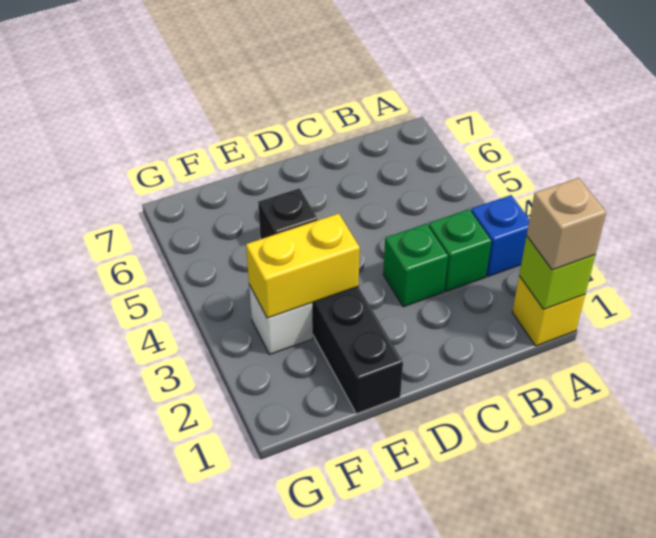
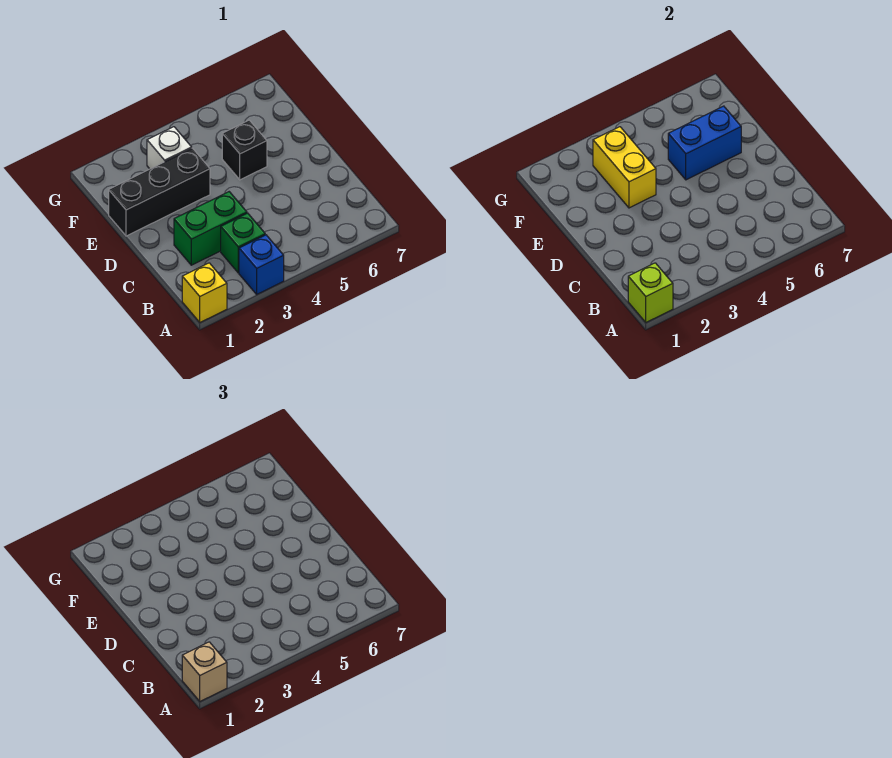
green 1x1 brick [383,224,448,307] -> green 1x2 brick [174,192,247,265]
none -> blue 1x2 brick [668,106,741,180]

